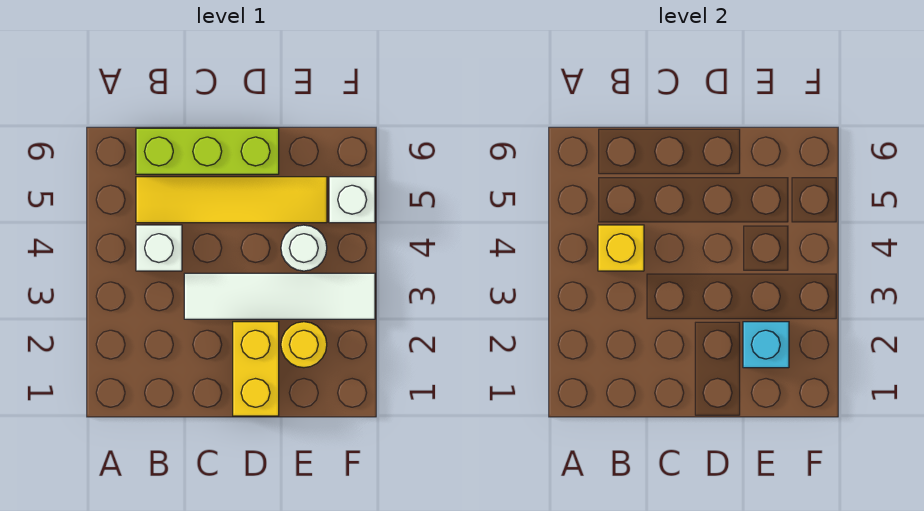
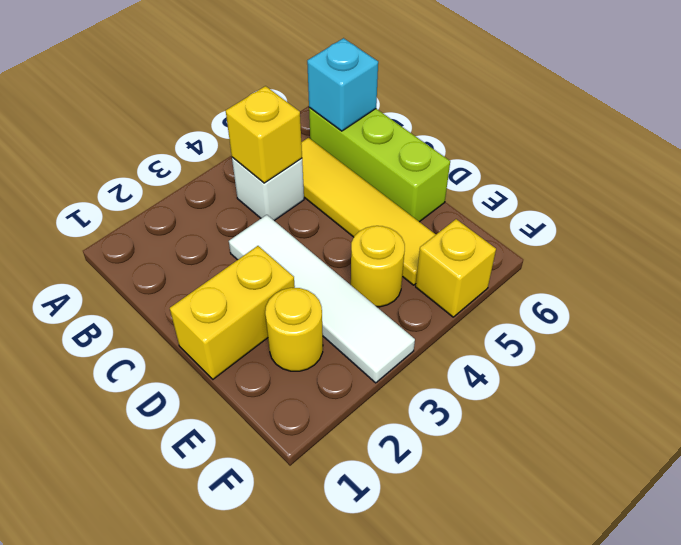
cyan 1x1 brick [743,322,789,368] -> cyan 1x1 brick moved to [307,38,378,131]
white 1x1 round brick [281,225,327,271] -> yellow 1x1 round brick [351,226,405,307]
white 1x1 brick [329,177,375,223] -> yellow 1x1 brick [416,219,496,317]

